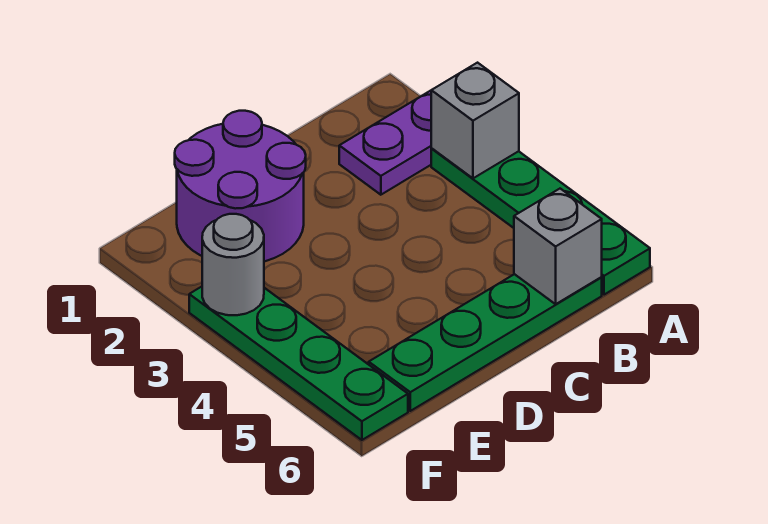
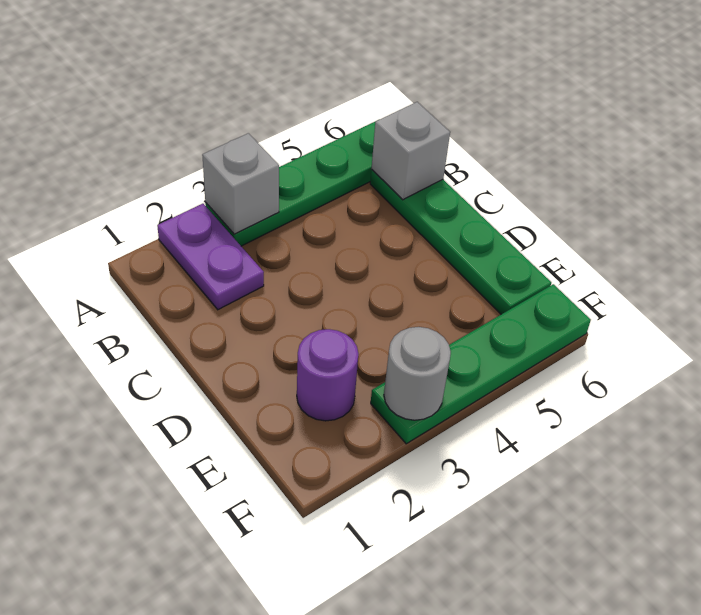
purple 2x2 round brick [175,111,306,261] -> purple 1x1 round brick [297,329,358,421]

